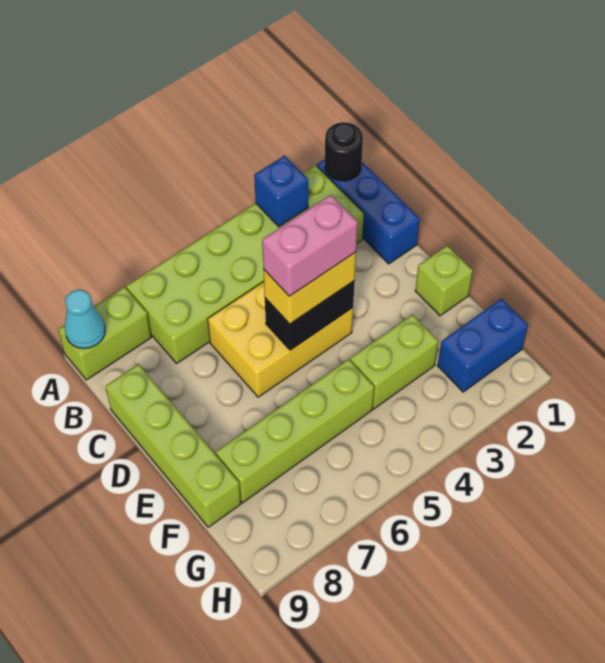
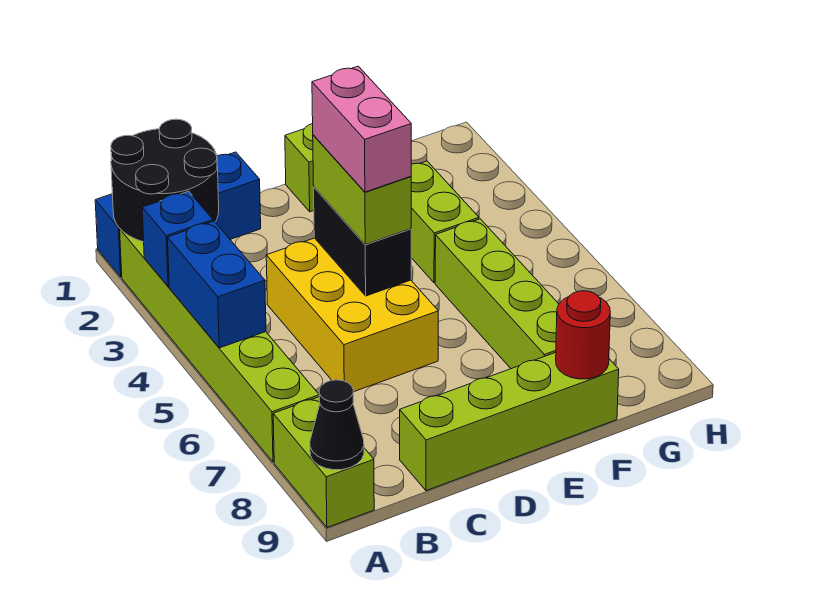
black 1x1 round brick [325,122,363,181] -> black 2x2 round brick [111,119,219,242]
lime 2x6 brick [126,165,364,364] -> lime 1x6 brick [120,229,319,462]
cyan 1x1 cone [65,290,105,348] -> black 1x1 cone [310,380,364,470]
yellow 1x2 brick [263,252,356,324] -> lime 1x2 brick [313,135,411,244]
none -> red 1x1 round brick [556,291,610,379]
blue 1x2 brick [438,299,528,392] -> blue 1x2 brick moved to [167,221,266,348]

